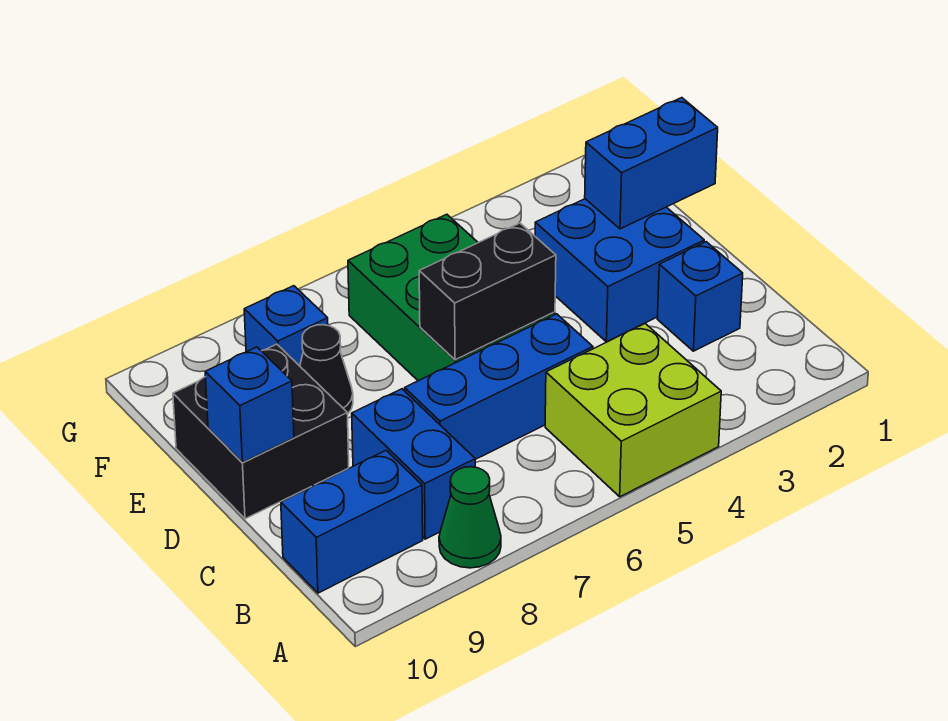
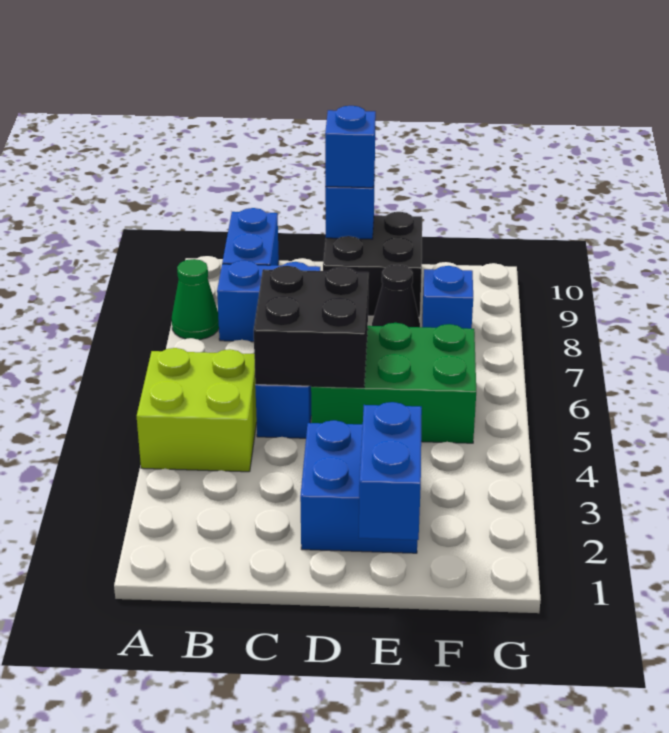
blue 1x1 brick [657,242,743,351] -> blue 1x1 brick moved to [325,106,376,188]
black 1x2 brick [419,223,556,360] -> black 2x2 brick [254,266,369,388]

